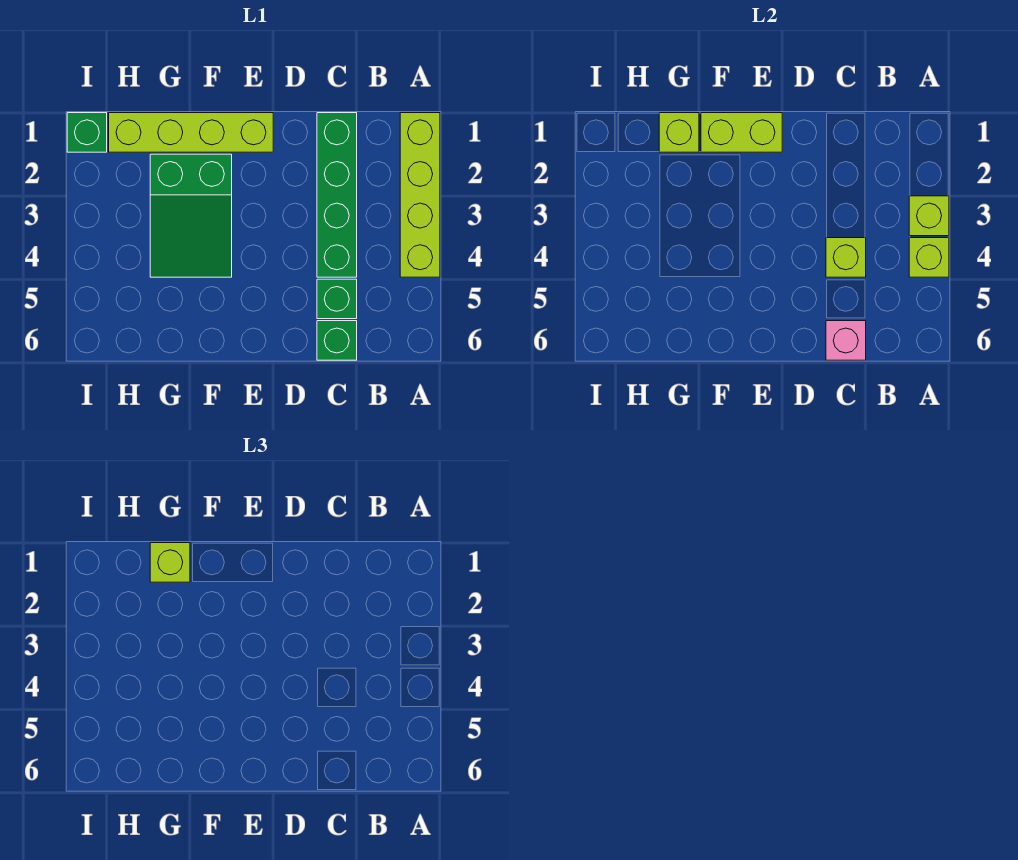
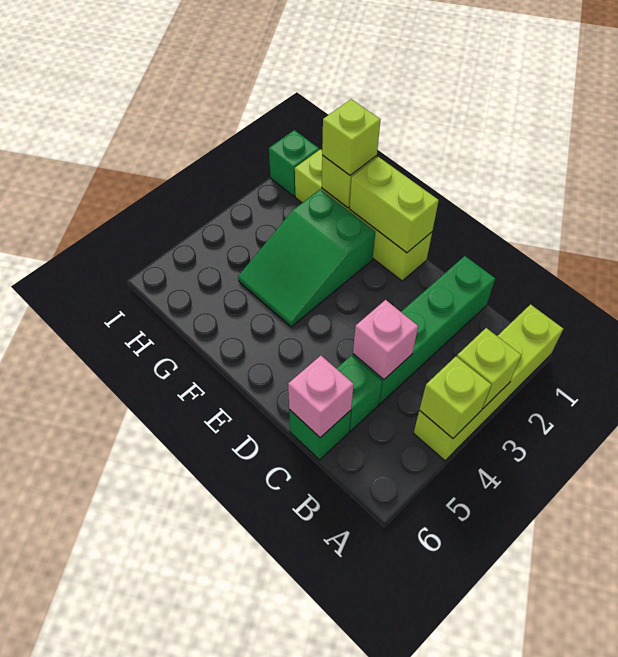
lime 1x1 brick [826,238,866,277] -> pink 1x1 brick [353,300,418,380]

